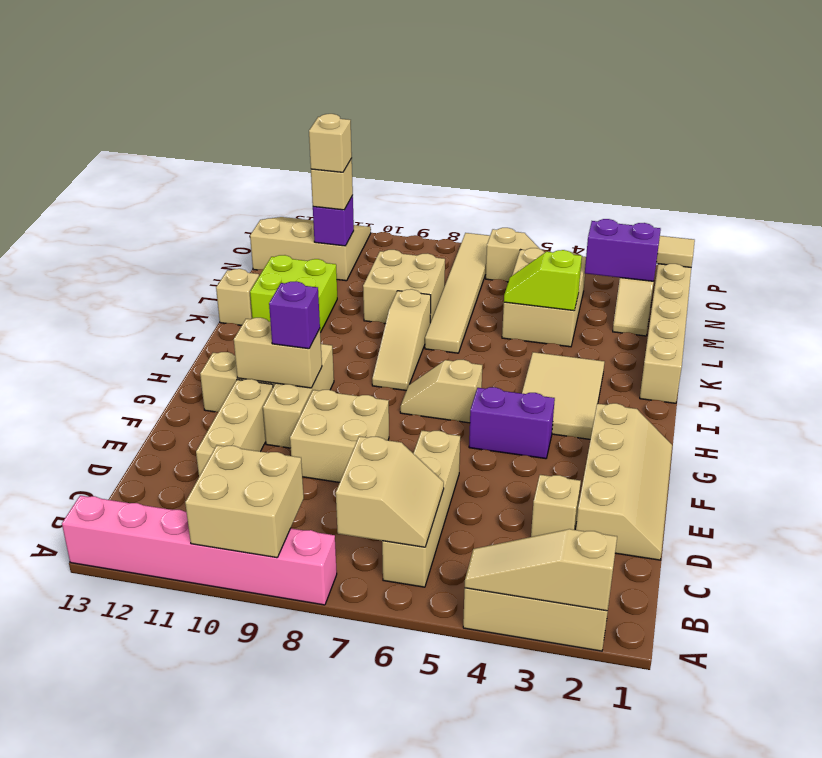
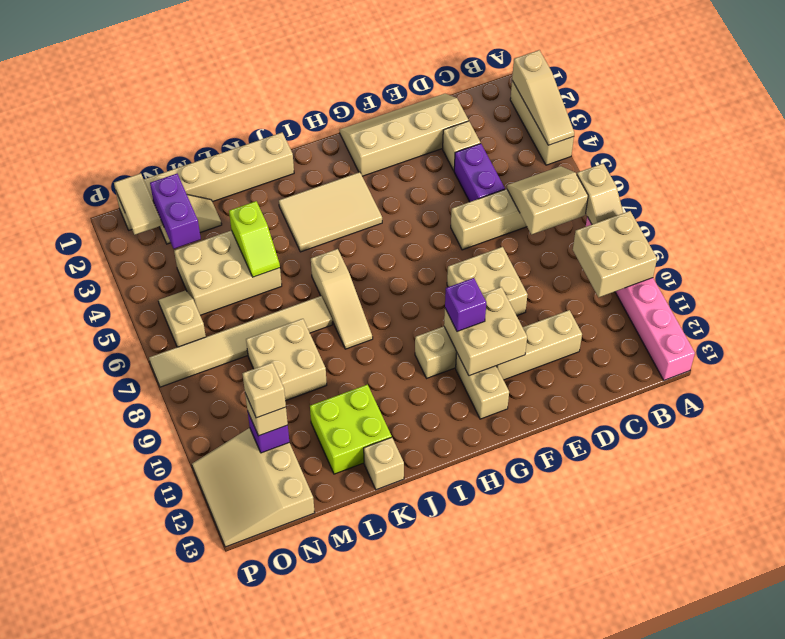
purple 1x2 brick [469,387,555,459] -> purple 1x2 brick moved to [454,144,505,202]
tan 1x2 brick [234,318,322,388] -> tan 2x2 brick [444,287,527,376]
tan 1x2 slope [400,360,482,423] -> tan 1x2 slope moved to [577,164,623,224]
tan 1x3 slope [372,289,431,390] -> tan 1x3 slope turned to [311,249,373,349]

